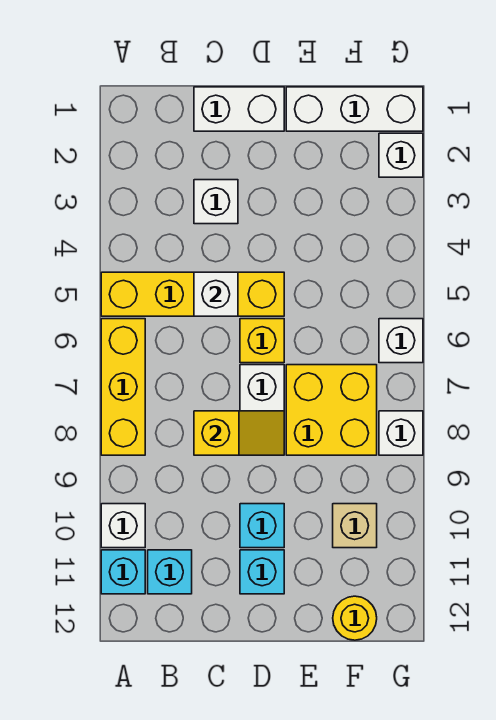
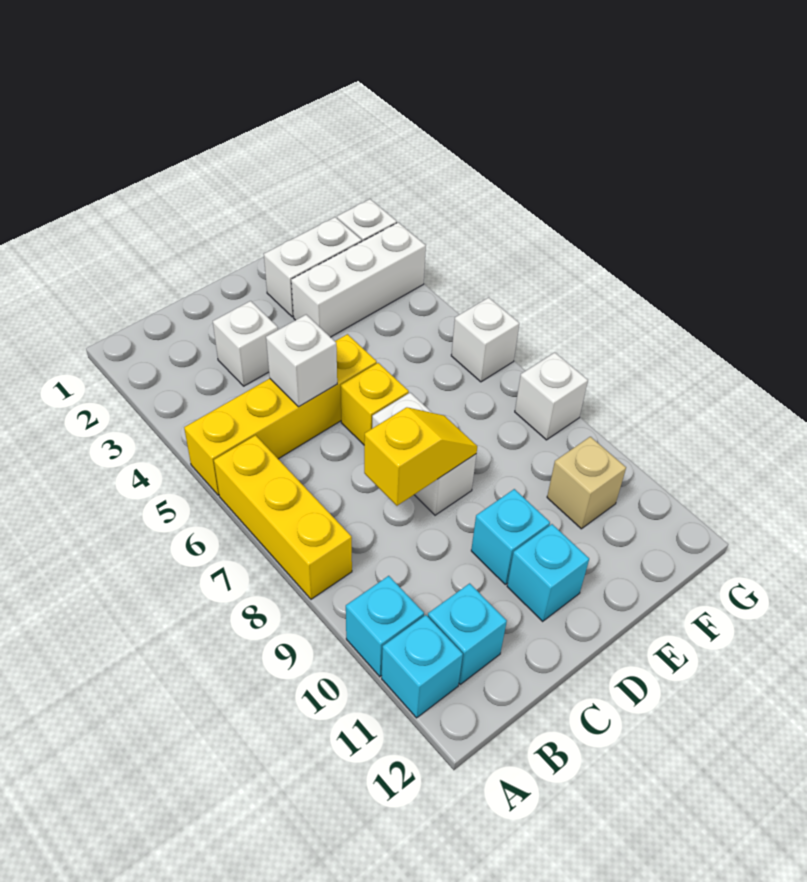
white 1x1 brick [101,504,145,548] -> cyan 1x1 brick [346,576,424,677]
white 1x2 brick [194,87,284,131] -> white 1x2 brick moved to [264,217,362,317]
white 1x3 brick [286,87,423,131] -> white 1x3 brick moved to [291,222,426,337]
yellow 2x2 brick [286,365,377,455] -> none
yellow 1x1 round brick [333,596,377,640] -> none

